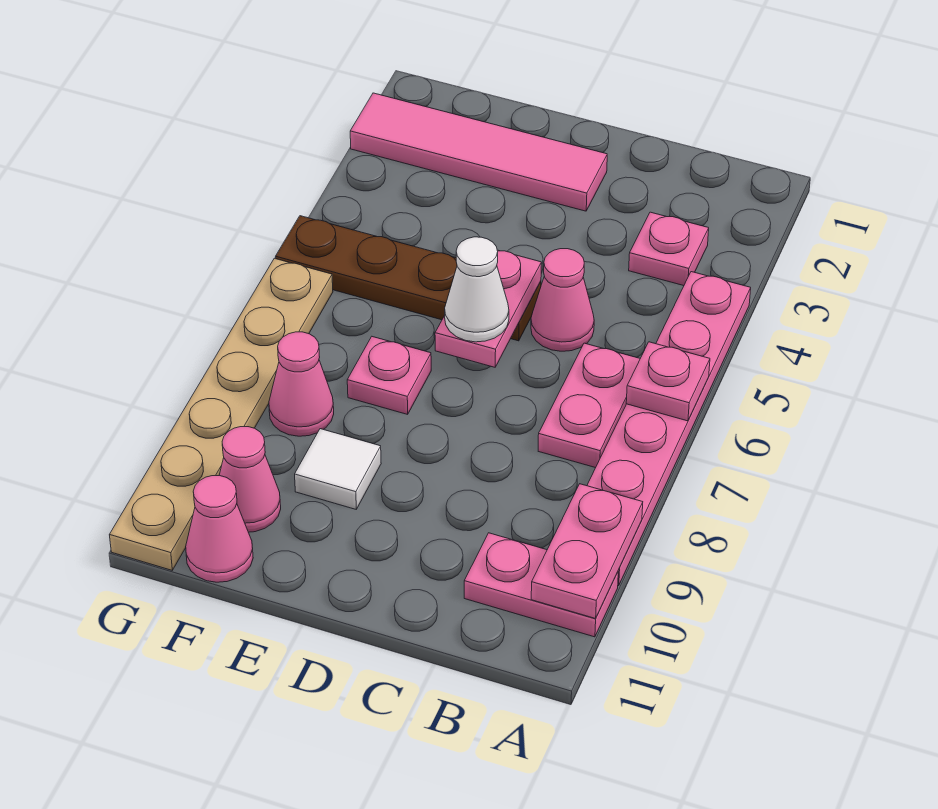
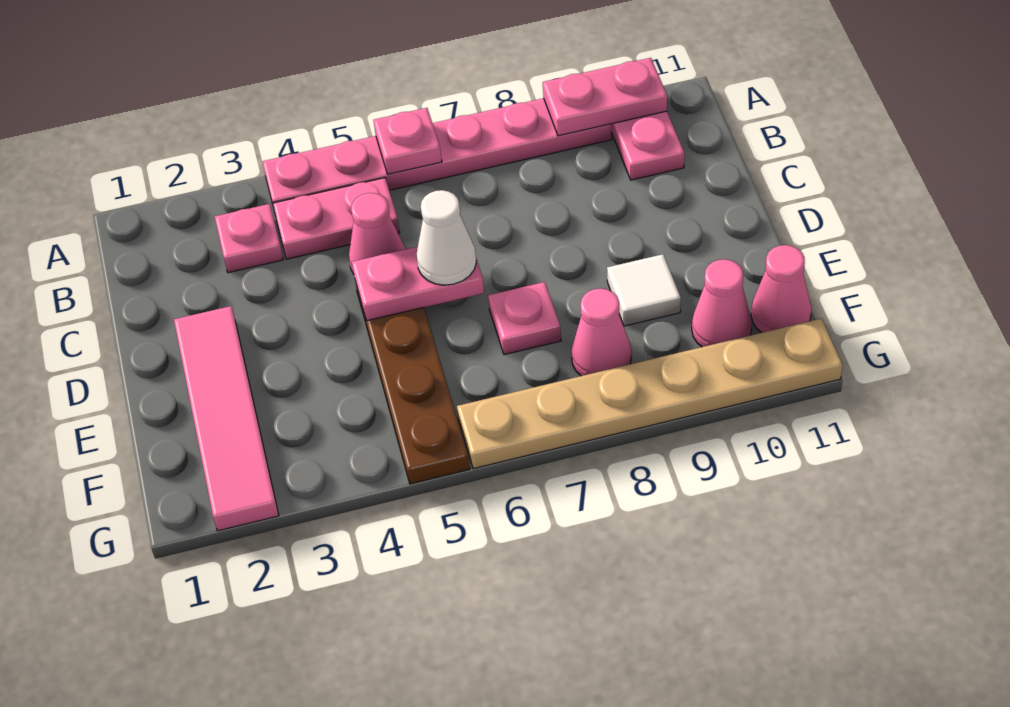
pink 1x2 plate [538,343,640,468] -> pink 1x2 plate moved to [273,178,400,259]

